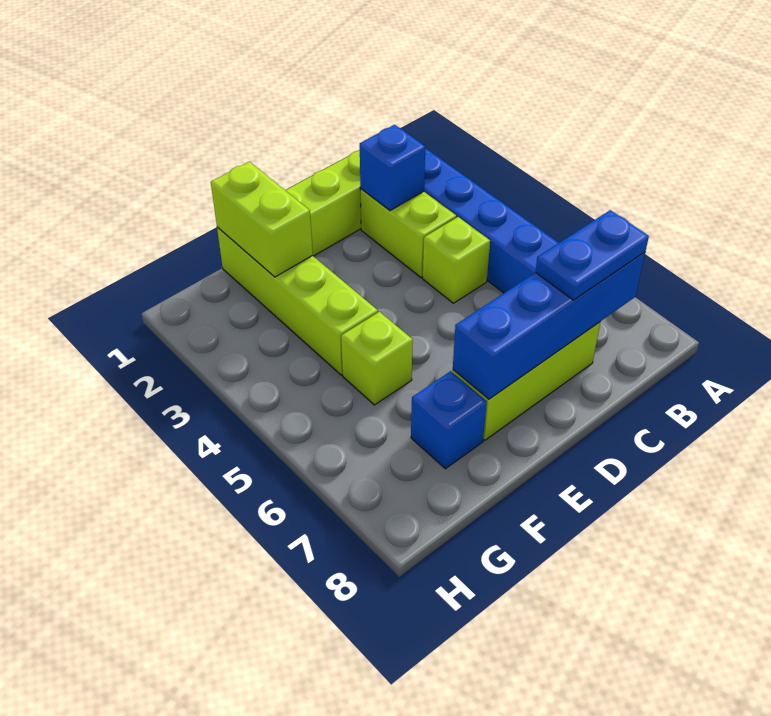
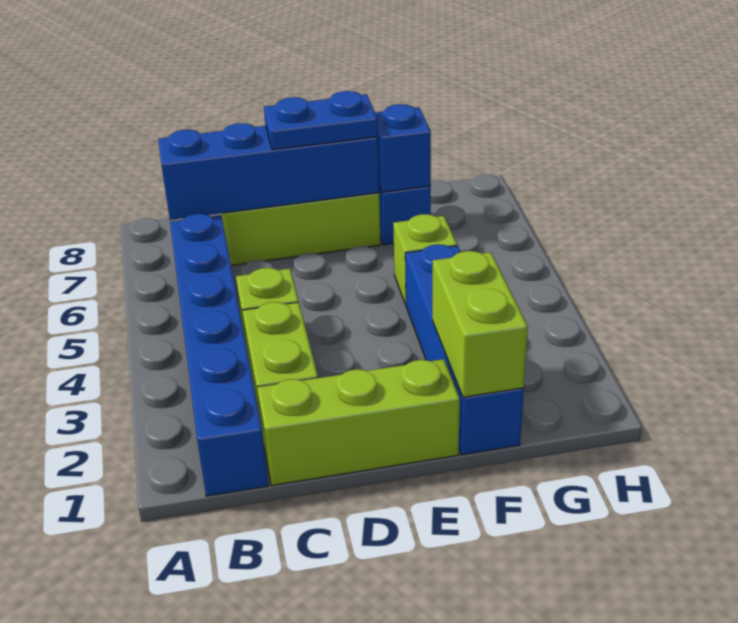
blue 1x2 plate [535,210,649,300] -> blue 1x2 plate moved to [264,91,378,150]
blue 1x1 brick [360,125,425,211] -> blue 1x1 brick moved to [375,104,431,192]
lime 1x4 brick [217,227,378,375] -> blue 1x4 brick [405,244,524,455]

